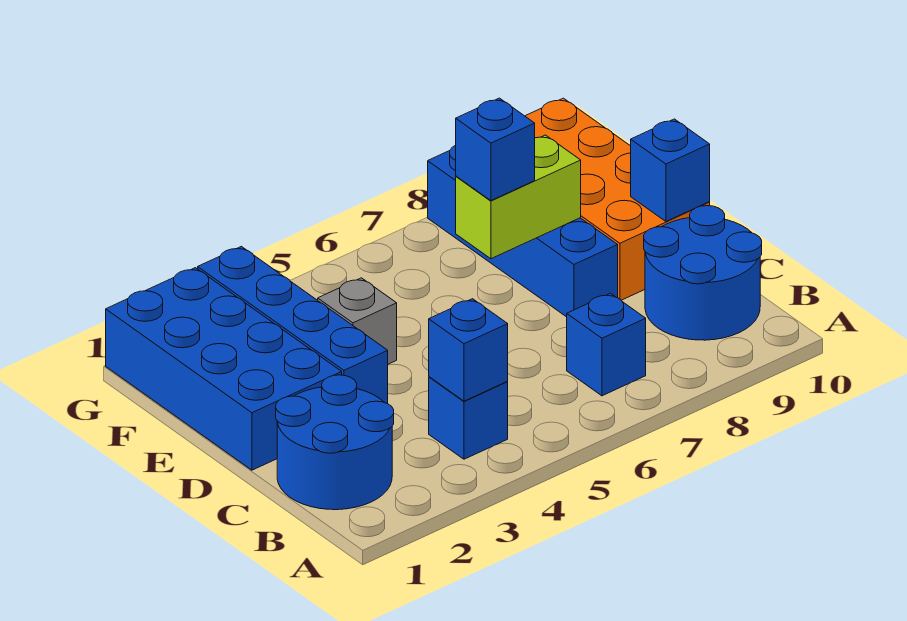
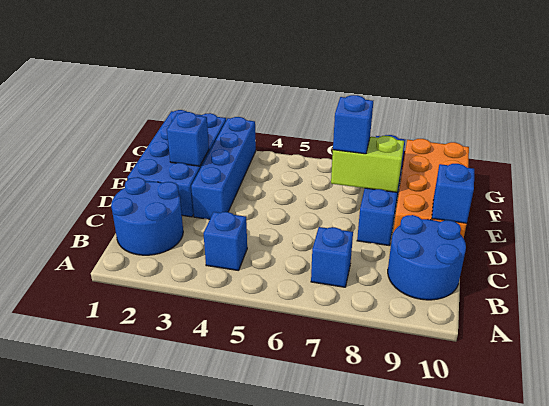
blue 1x1 brick [429,299,508,401] -> blue 1x1 brick moved to [167,112,209,166]
grey 1x1 brick [318,278,397,364] -> none

